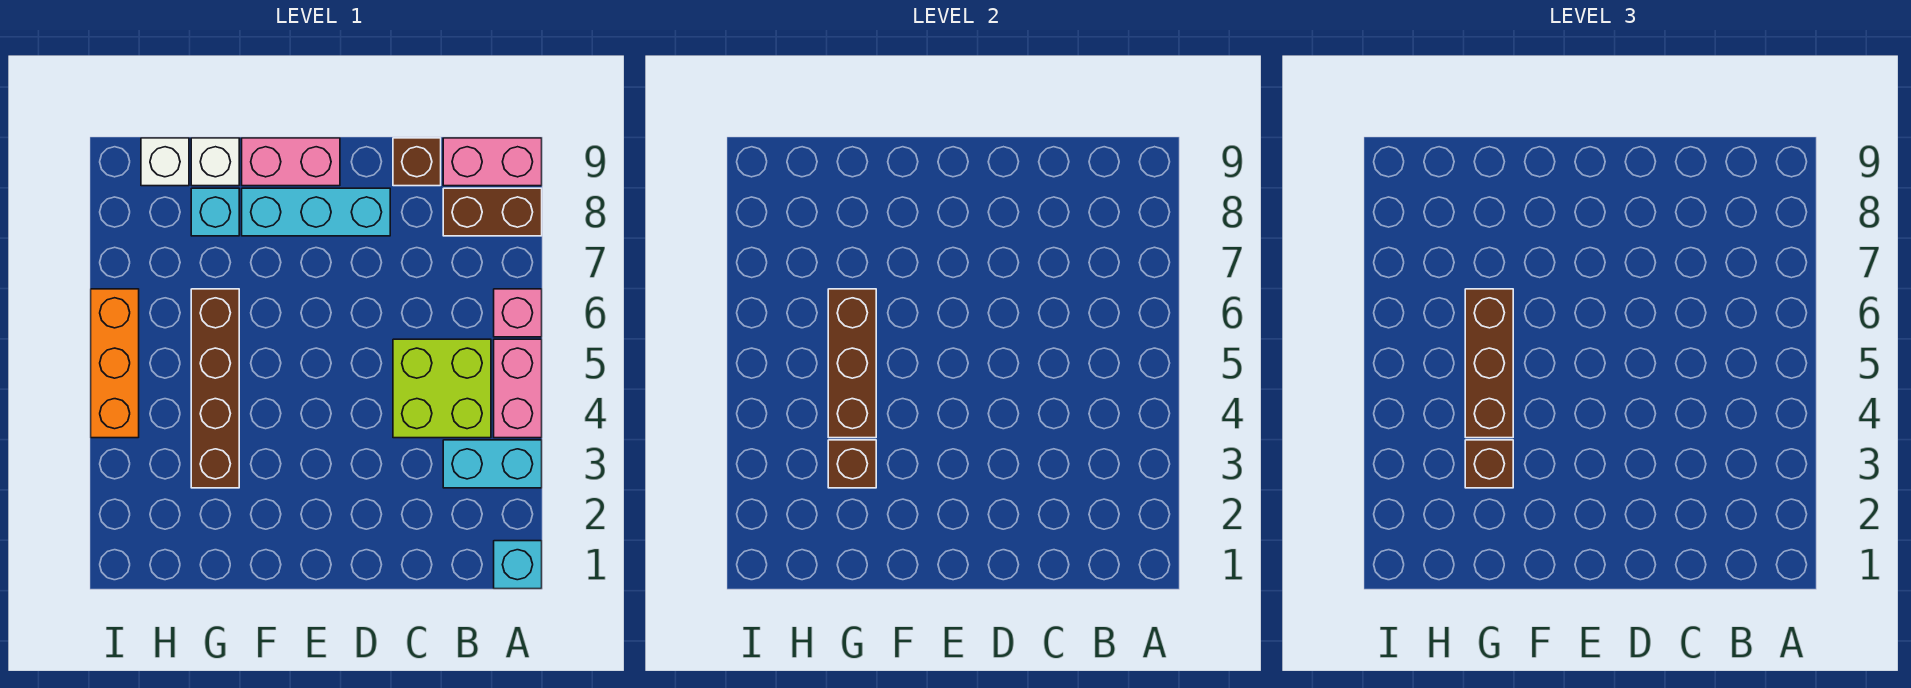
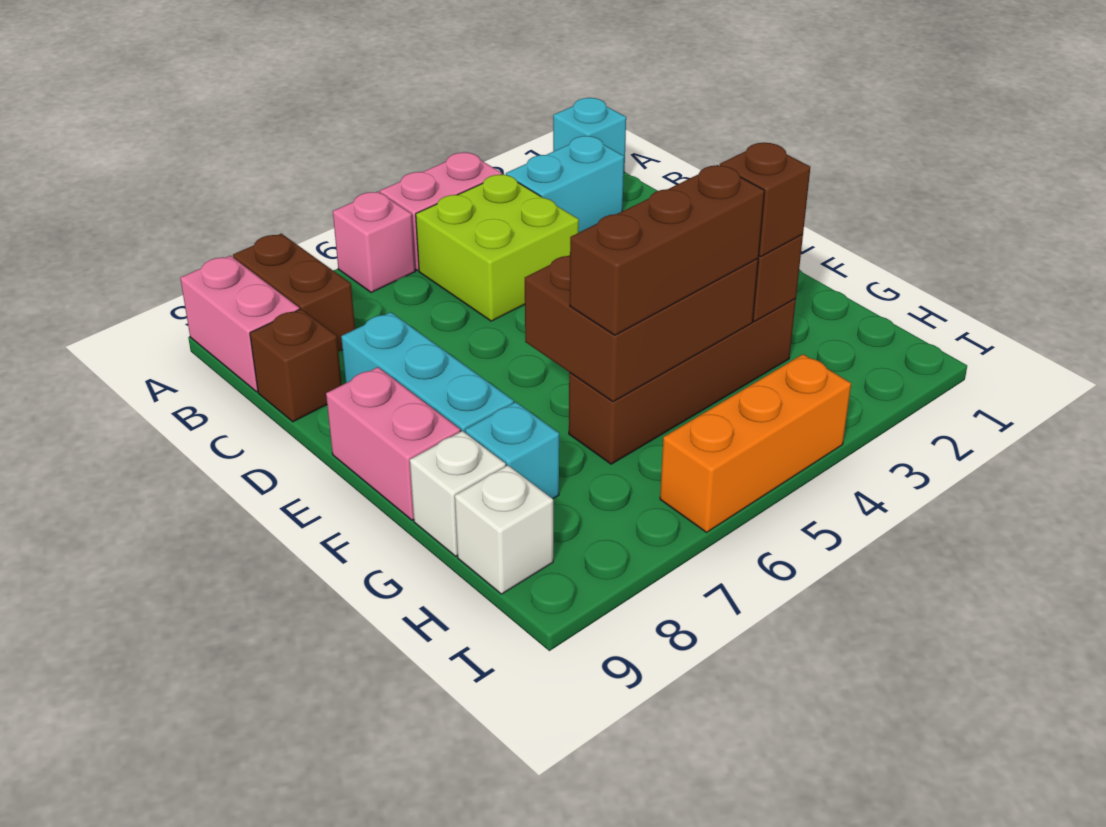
cyan 1x2 brick [443,440,542,488] -> cyan 1x2 brick turned to [506,136,624,233]
brown 1x3 brick [828,289,876,438] -> brown 2x3 brick [525,255,758,402]

